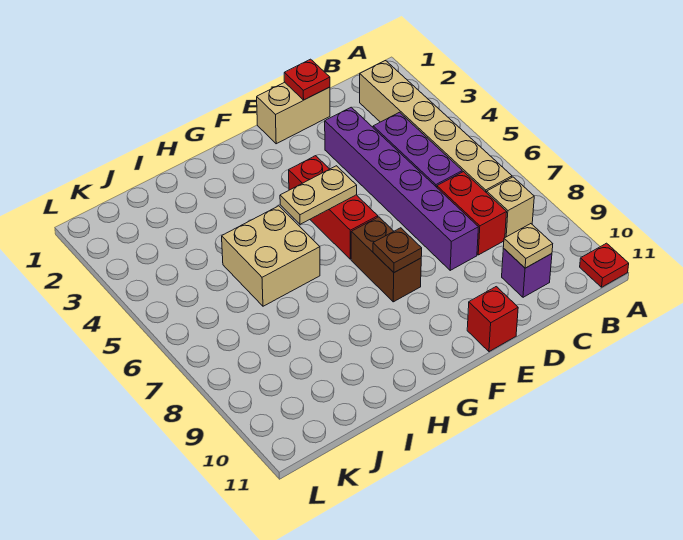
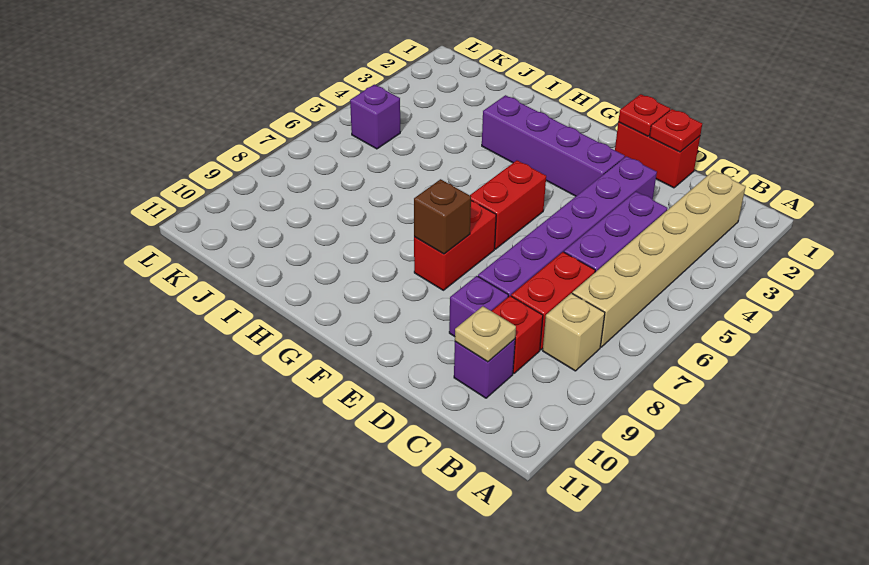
red 1x1 plate [580,243,629,287] -> red 1x1 plate moved to [618,94,670,136]
tan 1x2 brick [257,82,330,144] -> red 1x2 brick [615,122,700,188]
none -> purple 1x1 brick [449,276,508,337]
none -> purple 1x4 brick [482,95,625,196]
red 1x1 brick [467,287,518,352] -> red 1x1 brick moved to [492,296,543,374]
red 1x3 brick [289,156,378,259] -> red 1x2 brick [470,160,546,249]
tan 1x2 plate [280,166,357,224] -> none
brown 1x2 brick [351,217,421,302] -> red 1x2 brick [414,200,496,290]
brown 1x1 plate [373,228,422,273] -> brown 1x1 brick [414,179,471,254]
tan 2x2 brick [222,206,320,306] -> none
none -> purple 1x1 brick [350,85,400,149]

